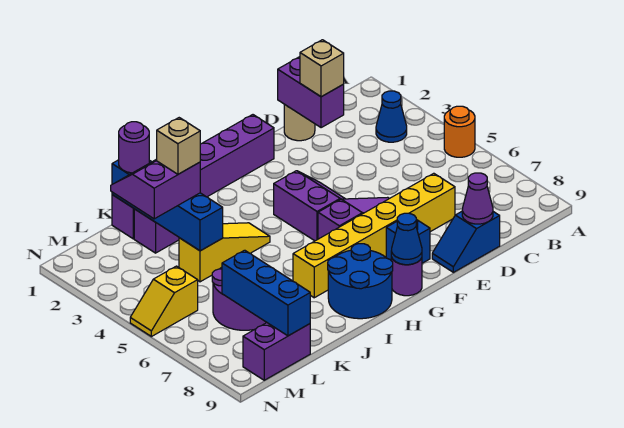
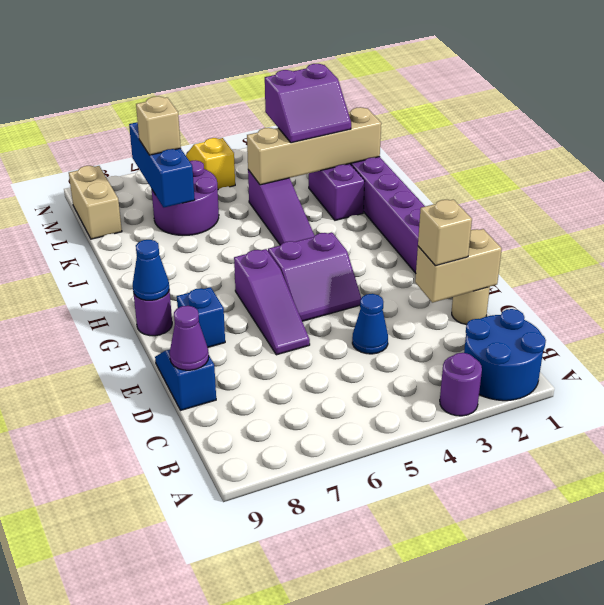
orange 1x1 round brick [444,106,475,157] -> none
blue 1x1 cone [376,91,407,142] -> blue 1x1 cone moved to [352,294,388,354]
purple 1x2 brick [278,57,344,128] -> tan 1x2 brick [415,229,502,303]
yellow 1x6 brick [293,173,455,298] -> none
blue 2x2 round brick [328,244,393,319] -> blue 2x2 round brick moved to [464,309,546,401]
yellow 1x3 slope [179,223,270,282] -> purple 1x3 slope [248,170,315,245]
blue 1x4 brick [112,160,223,251] -> tan 1x4 brick [247,107,381,185]
purple 1x1 round brick [119,122,149,173] -> purple 1x1 round brick moved to [440,353,482,416]
purple 2x2 slope [111,159,200,219] -> purple 2x2 slope turned to [265,64,351,143]
tan 1x1 brick [157,118,200,174] -> tan 1x1 brick moved to [136,96,181,155]
blue 1x3 brick [222,250,310,336] -> blue 1x3 brick turned to [129,122,195,208]
purple 1x2 brick [243,323,310,380] -> tan 1x2 brick [69,166,122,239]

